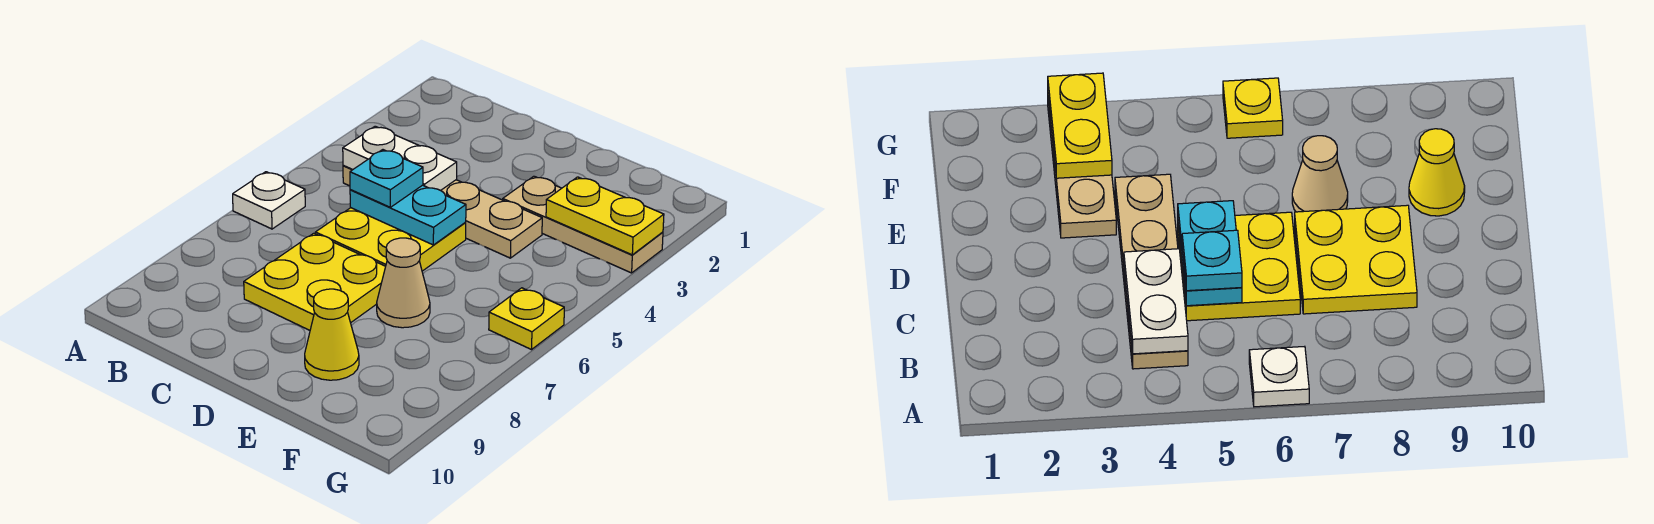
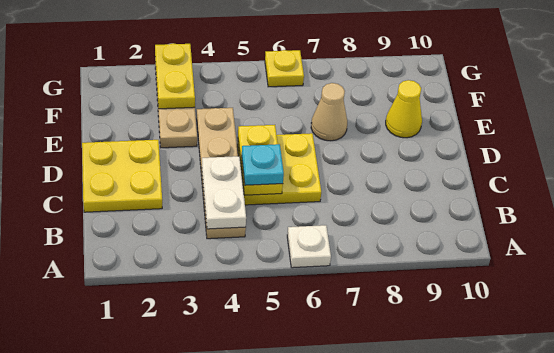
cyan 1x2 plate [350,185,466,245] -> yellow 1x2 plate [238,125,283,195]
yellow 2x2 plate [244,233,386,330] -> yellow 2x2 plate moved to [82,140,162,212]

